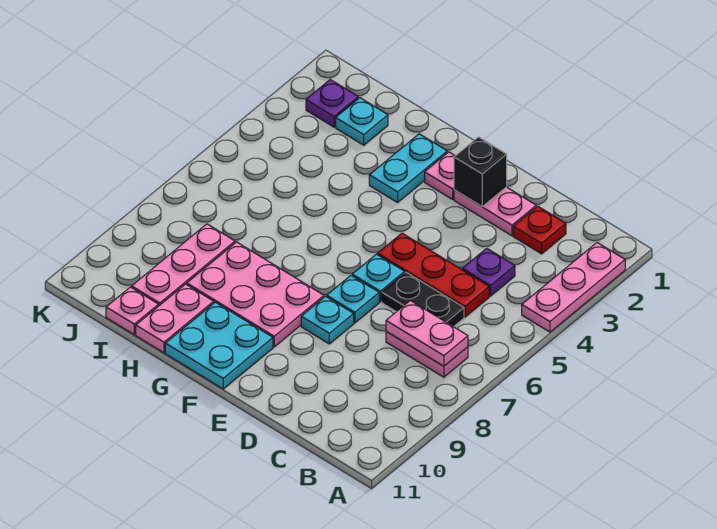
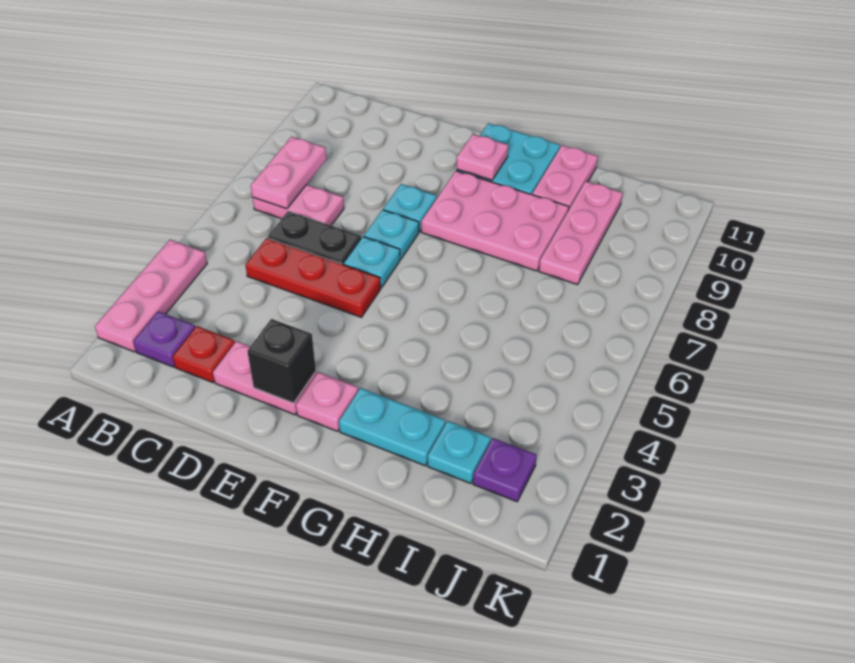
pink 1x2 plate [386,301,468,366] -> pink 1x2 plate turned to [251,137,326,209]
purple 1x1 plate [462,248,515,296] -> purple 1x1 plate moved to [133,312,195,367]
cyan 1x2 plate [369,134,447,202] -> cyan 1x2 plate turned to [339,388,445,466]
pink 1x1 plate [106,287,159,335] -> pink 1x1 plate moved to [457,134,508,180]

